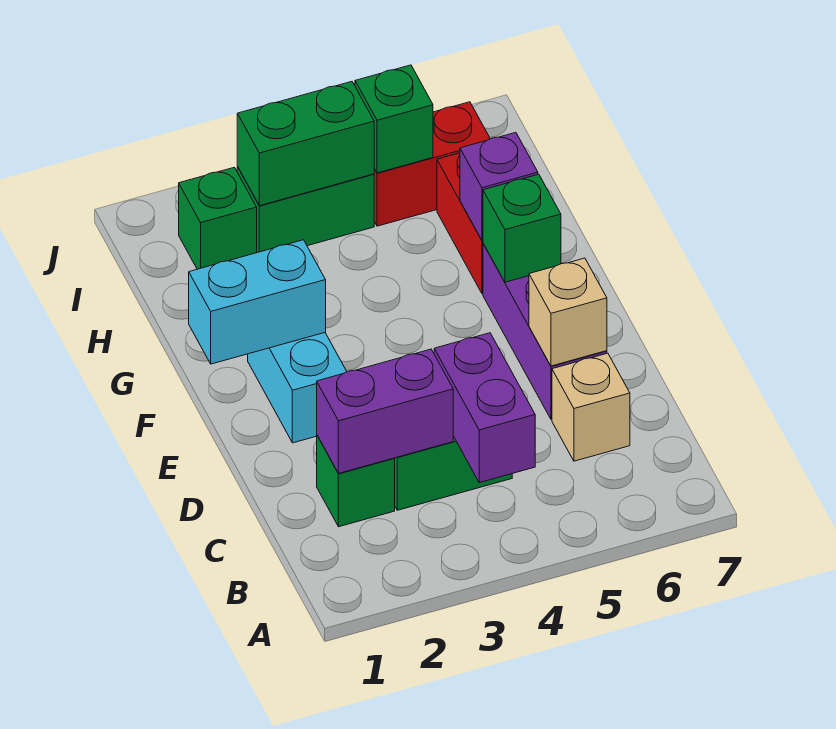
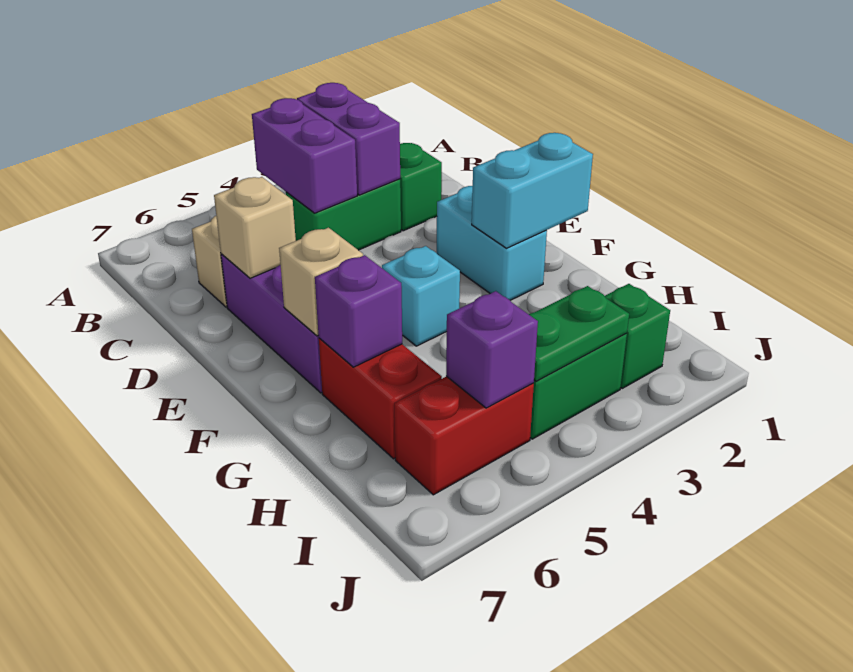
purple 1x2 brick [317,349,453,474] -> purple 1x2 brick turned to [297,83,400,195]
none -> cyan 1x1 brick [382,246,460,346]
green 1x1 brick [483,174,561,282] -> tan 1x1 brick [279,228,363,336]
green 1x2 brick [237,82,374,206] -> green 1x2 plate [529,286,629,381]
green 1x1 brick [355,65,433,173] -> purple 1x1 brick [446,291,538,408]

